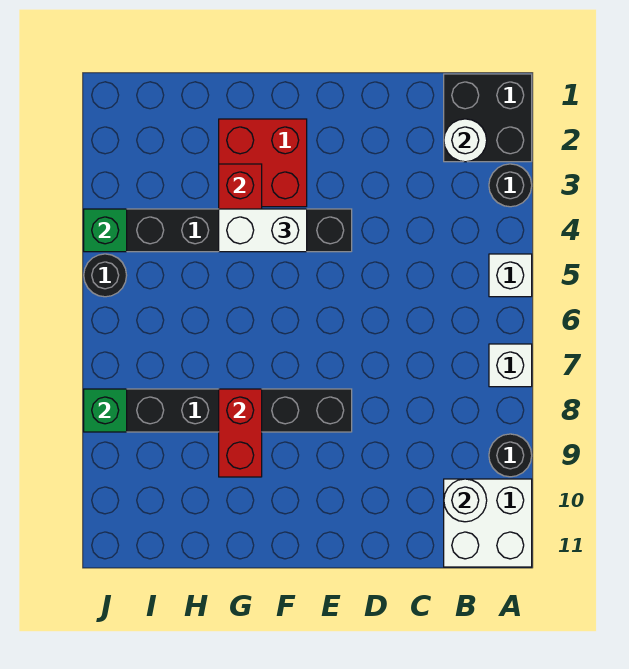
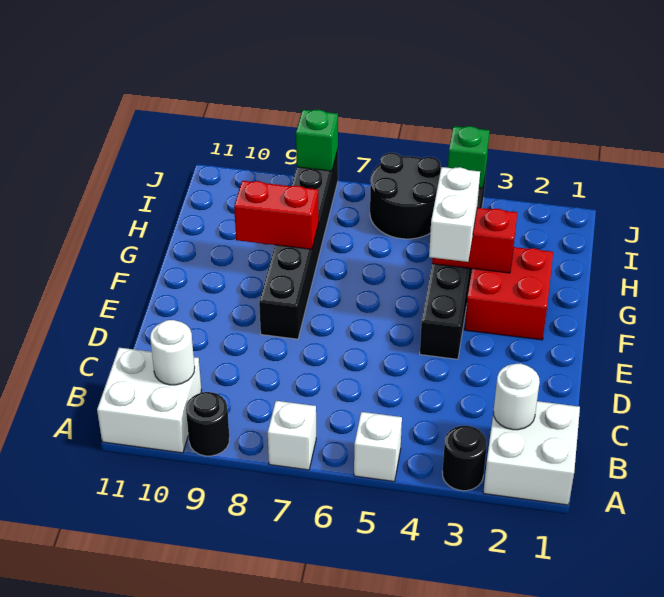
black 2x2 brick [444,74,532,162] -> white 2x2 brick [483,401,580,505]
black 1x1 round brick [84,254,127,297] -> black 2x2 round brick [370,153,441,239]

